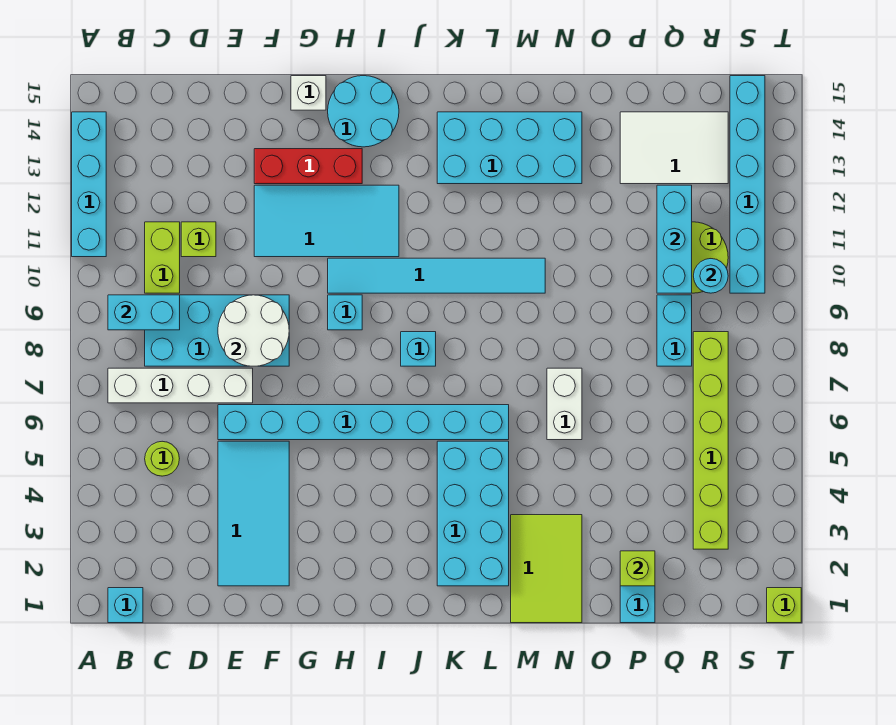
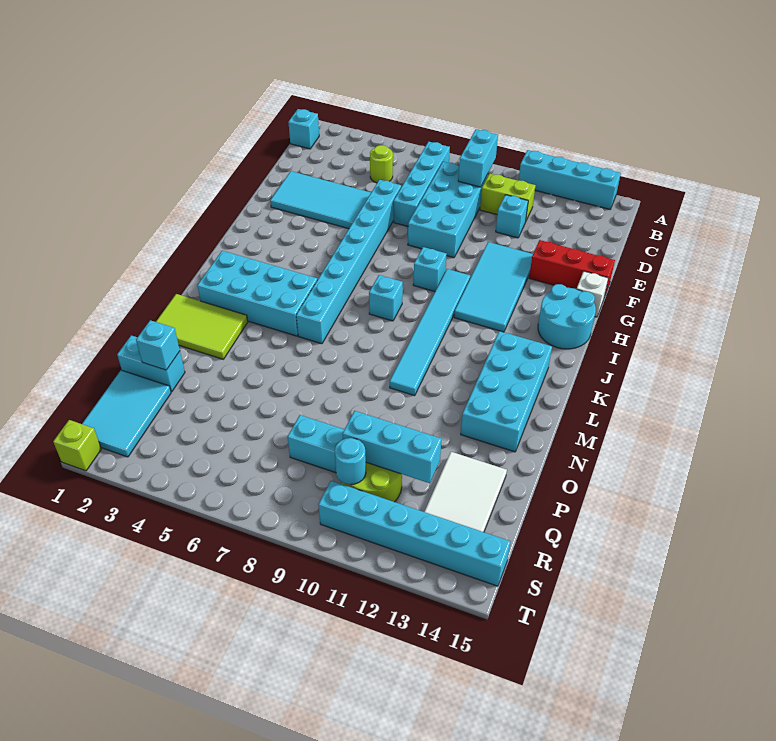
white 1x4 brick [108,368,253,403] -> cyan 1x4 brick [394,142,450,226]
lime 1x1 brick [181,222,216,257] -> cyan 1x1 brick [496,195,528,238]
white 2x2 round brick [218,295,289,366] -> none
red 1x3 brick [254,149,362,184] -> red 1x3 brick turned to [529,240,615,297]
white 1x2 brick [547,368,582,440] -> none
lime 1x1 brick [620,551,655,586] -> cyan 1x1 brick [136,320,180,370]
none -> cyan 2x3 tile [82,370,171,457]
lime 1x6 brick [693,332,728,549] -> none

